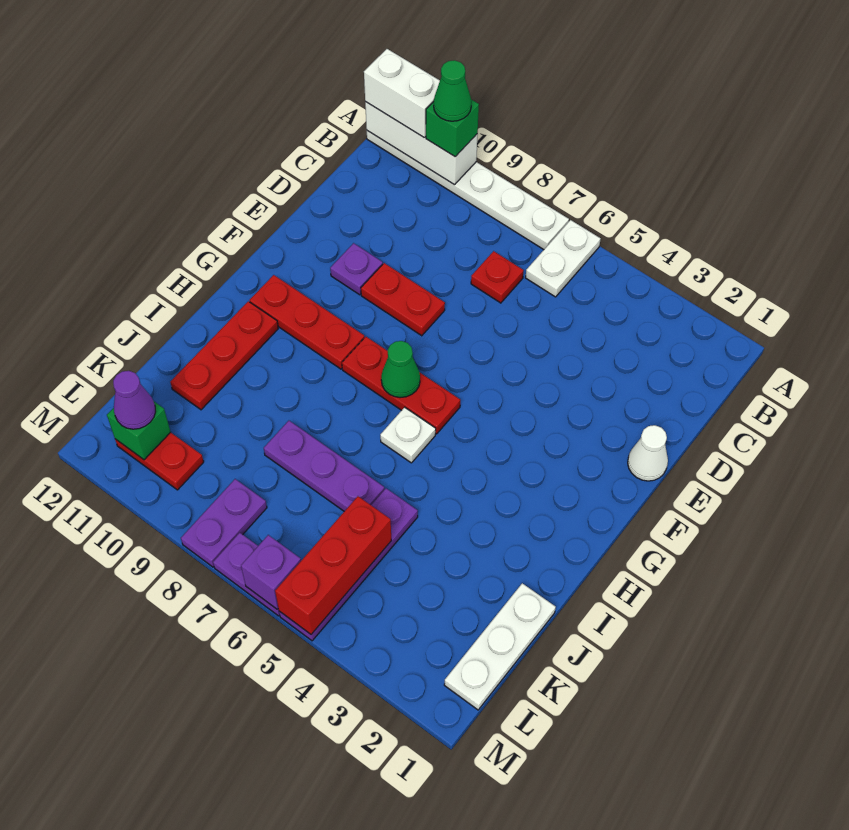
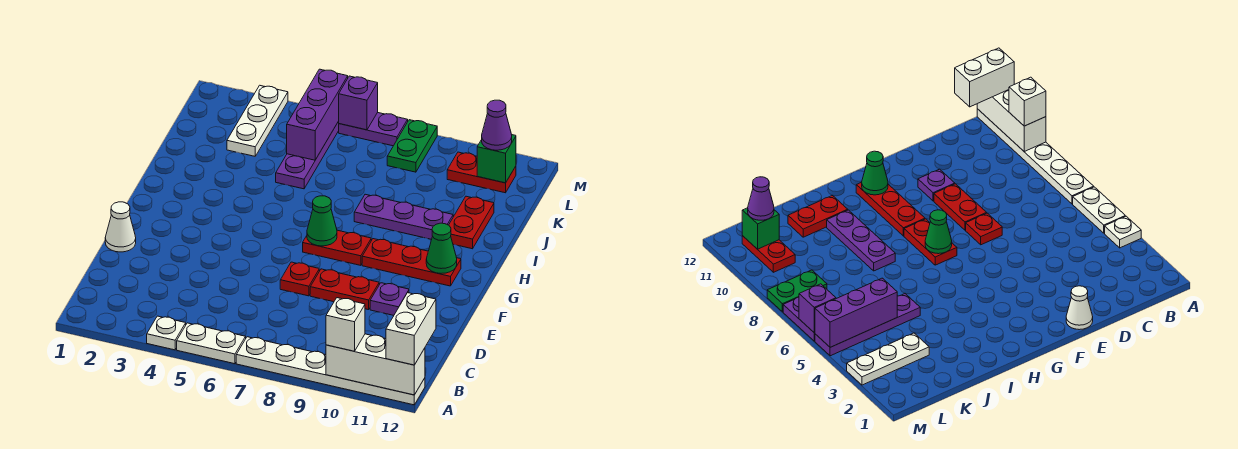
white 1x2 plate [526,220,601,297] -> white 1x2 plate turned to [177,323,246,364]
green 1x1 brick [426,99,479,157] -> white 1x1 brick [326,298,365,351]
green 1x1 cone [434,60,471,121] -> green 1x1 cone moved to [426,223,457,273]
white 1x2 brick [364,49,440,137] -> white 1x2 brick turned to [386,293,436,365]
red 1x1 plate [471,251,524,303] -> red 1x1 plate moved to [280,262,319,296]
red 1x3 plate [342,337,460,434] -> red 1x2 plate [303,230,371,265]
white 1x1 plate [380,407,436,463] -> white 1x1 plate moved to [147,316,186,350]
red 1x3 plate [170,301,278,410] -> red 1x2 plate [449,196,494,249]
white 1x3 plate [444,583,556,710] -> white 1x3 plate moved to [227,85,288,156]
purple 1x3 plate [264,421,384,511] -> purple 1x3 plate moved to [354,194,453,239]
red 1x3 brick [275,496,391,634] -> purple 1x3 brick [287,69,348,160]
purple 1x2 plate [181,479,267,567] -> green 1x2 plate [387,120,437,172]

